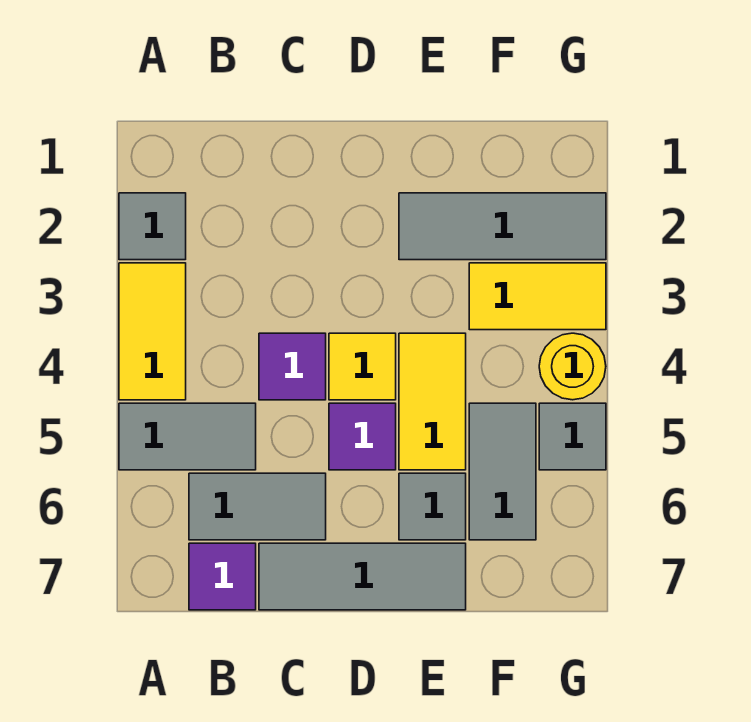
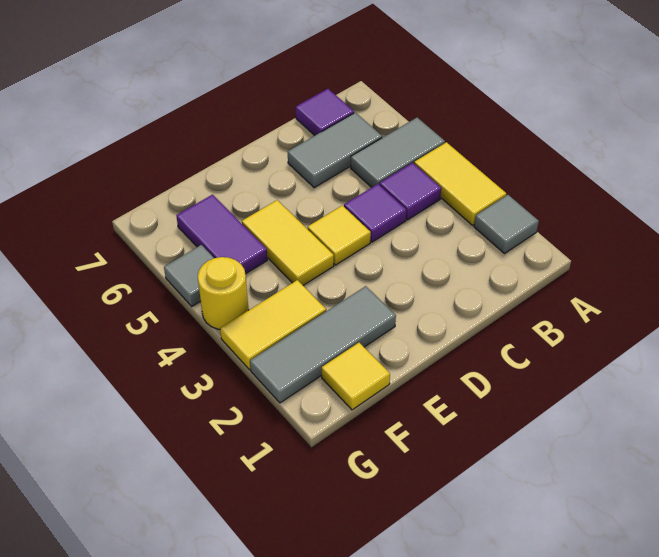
grey 1x3 tile [259,543,466,610] -> none
purple 1x1 tile [329,403,396,470] -> purple 1x1 tile moved to [380,163,441,220]
grey 1x1 tile [399,473,466,540] -> none
none -> yellow 1x1 tile [322,343,390,410]
grey 1x2 tile [469,403,536,540] -> purple 1x2 tile [176,195,267,274]

